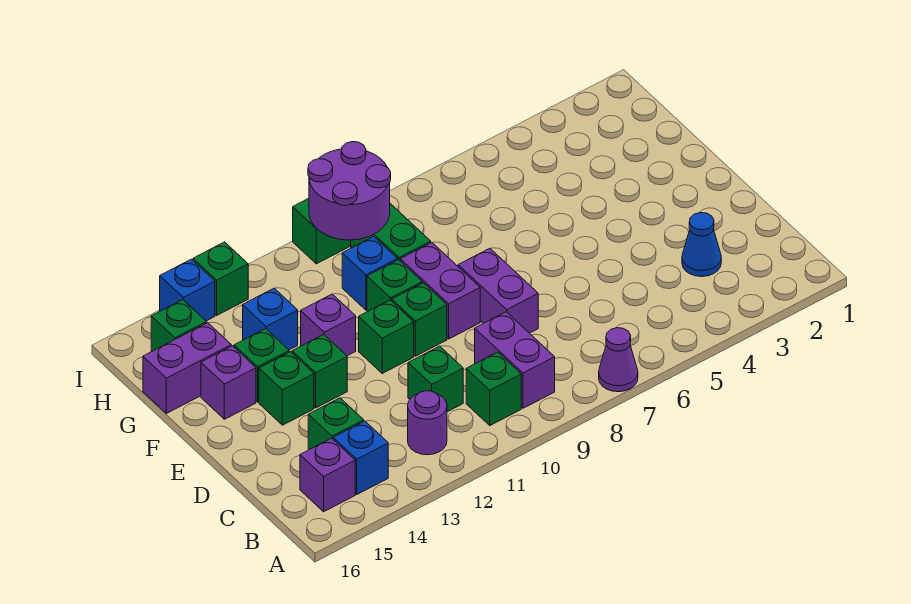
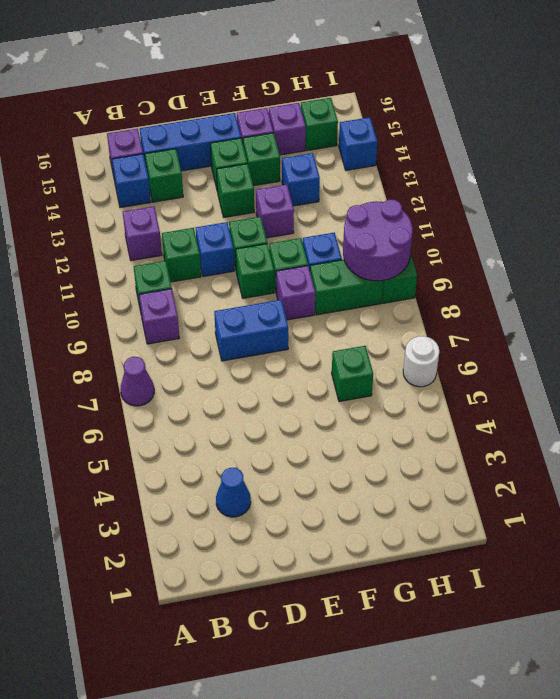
purple 1x2 brick [475,312,555,408] -> purple 1x1 brick [139,289,179,344]
purple 1x1 round brick [408,391,447,455] -> purple 1x1 brick [123,206,162,261]
none -> blue 1x3 brick [140,113,241,171]
purple 1x2 brick [458,248,538,333] -> blue 1x2 brick [214,300,288,361]
none -> blue 1x1 brick [196,222,234,277]
purple 1x2 brick [400,243,480,339] -> purple 1x1 brick [276,266,315,320]
purple 1x2 brick [143,323,231,413] -> purple 1x1 brick [269,103,306,155]
none -> white 1x1 round brick [403,336,439,387]
green 1x1 brick [193,242,248,315] -> green 1x1 brick moved to [332,346,373,402]

